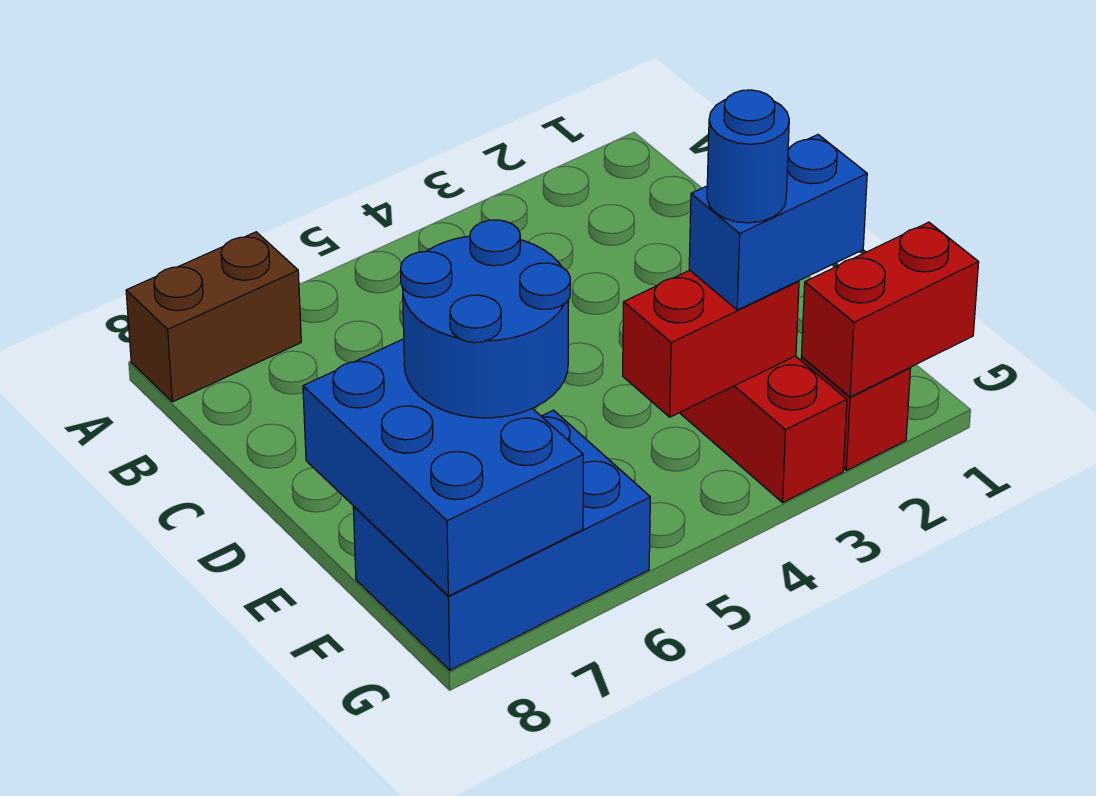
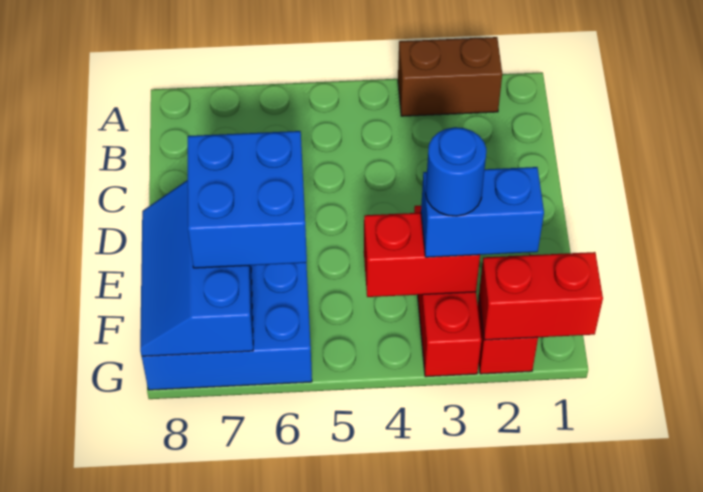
brown 1x2 brick [126,232,301,402] -> brown 1x2 brick moved to [398,37,502,116]
blue 2x2 round brick [401,220,570,418] -> blue 2x2 brick [188,131,307,268]
blue 2x3 brick [303,339,583,596] -> blue 2x3 slope [140,180,253,356]

